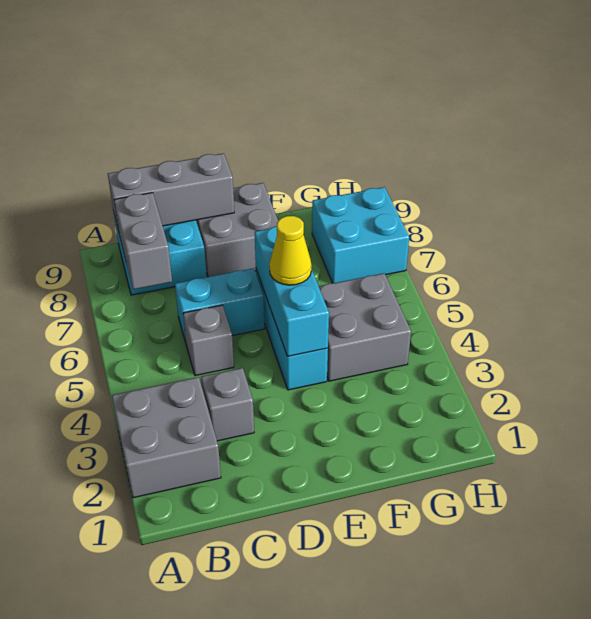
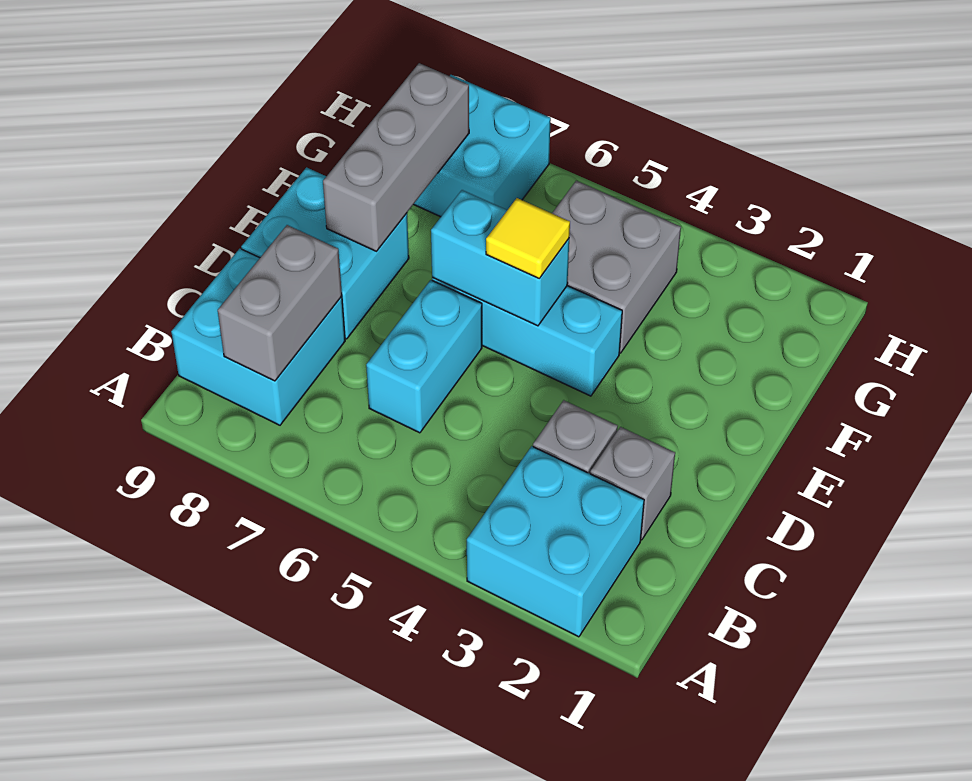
grey 2x2 brick [112,377,221,498] -> cyan 2x2 brick [467,446,644,637]
grey 1x2 brick [114,193,172,289] -> grey 1x2 brick turned to [218,225,342,381]
grey 1x3 brick [108,153,234,231] -> grey 1x3 brick moved to [323,63,469,251]
grey 1x1 brick [183,305,234,376] -> grey 1x1 brick moved to [590,427,675,540]
grey 2x2 brick [196,183,278,277] -> cyan 2x2 brick [241,167,409,339]
cyan 1x3 brick [255,226,329,356] -> cyan 1x2 brick [431,190,569,326]
yellow 1x1 cone [269,216,312,285] -> yellow 1x1 tile [486,198,570,278]

